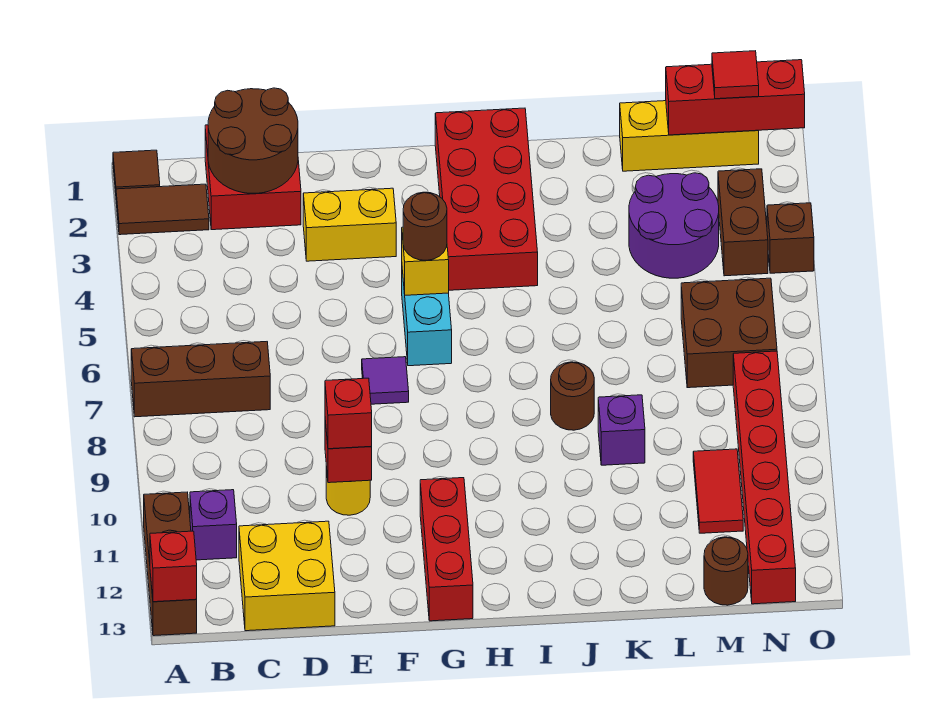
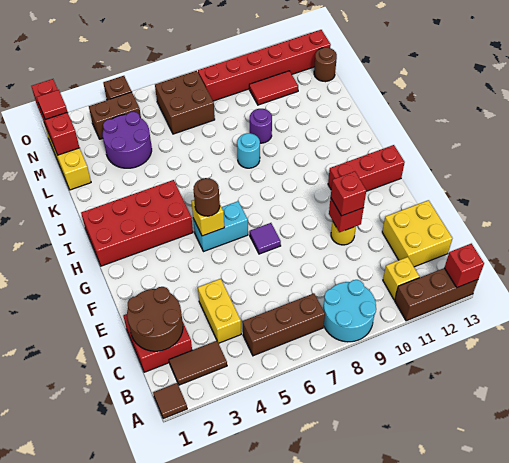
brown 1x2 tile [116,184,209,235] -> brown 1x2 tile turned to [169,341,227,385]
brown 1x3 brick [131,342,270,417] -> brown 1x3 brick turned to [243,293,325,356]
none -> cyan 2x2 round brick [323,280,376,342]
purple 1x1 brick [190,490,237,560] -> yellow 1x1 brick [383,257,419,300]
yellow 1x2 brick [303,188,396,261] -> yellow 1x2 brick moved to [198,279,241,343]
brown 1x1 round brick [551,362,594,430] -> cyan 1x1 round brick [237,133,260,168]
purple 1x1 brick [598,395,645,465] -> purple 1x1 round brick [250,109,272,143]

